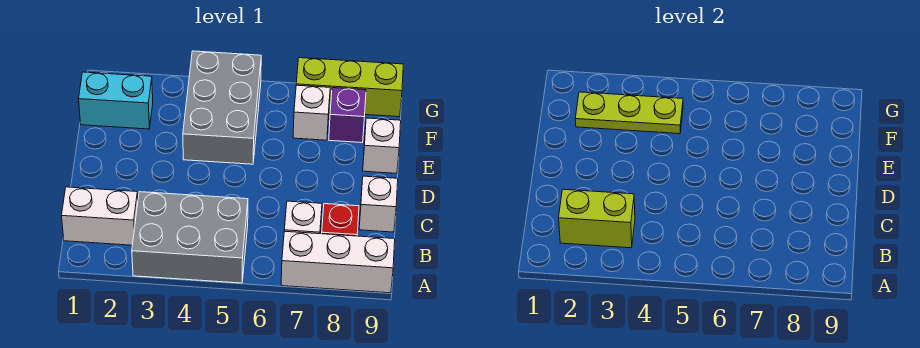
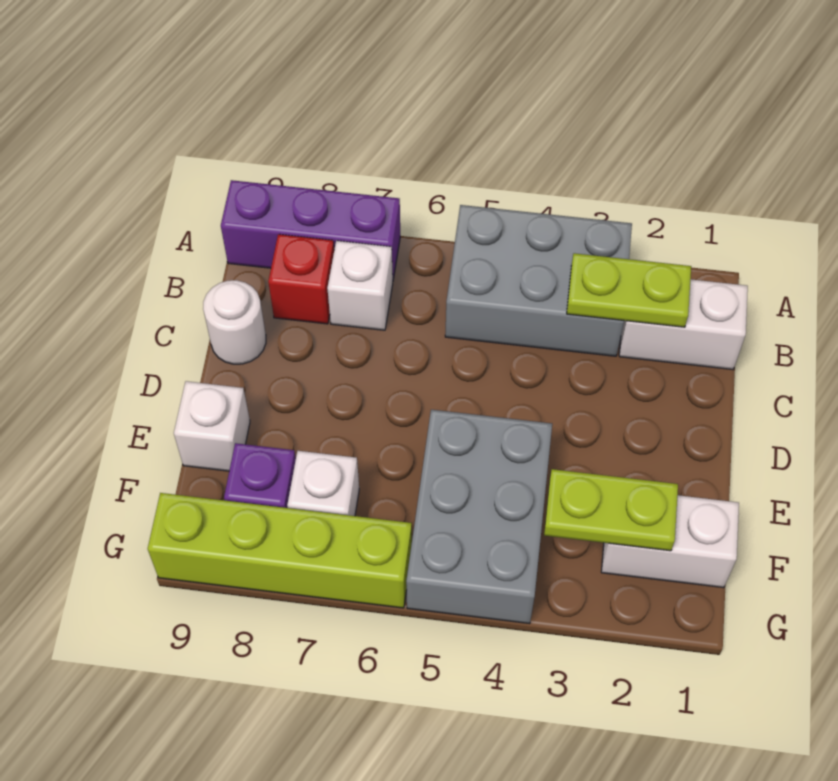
white 1x3 brick [281,231,395,293] -> purple 1x3 brick [221,180,400,279]
lime 1x2 brick [559,189,635,248] -> lime 1x2 plate [567,253,691,327]
white 1x1 brick [359,176,398,232] -> white 1x1 round brick [203,280,266,364]
cyan 1x2 brick [79,72,153,129] -> white 1x2 brick [601,495,739,588]
lime 1x3 plate [575,92,683,134] -> lime 1x2 plate [544,469,678,551]
lime 1x3 brick [296,58,403,117] -> lime 1x4 brick [148,493,412,608]

